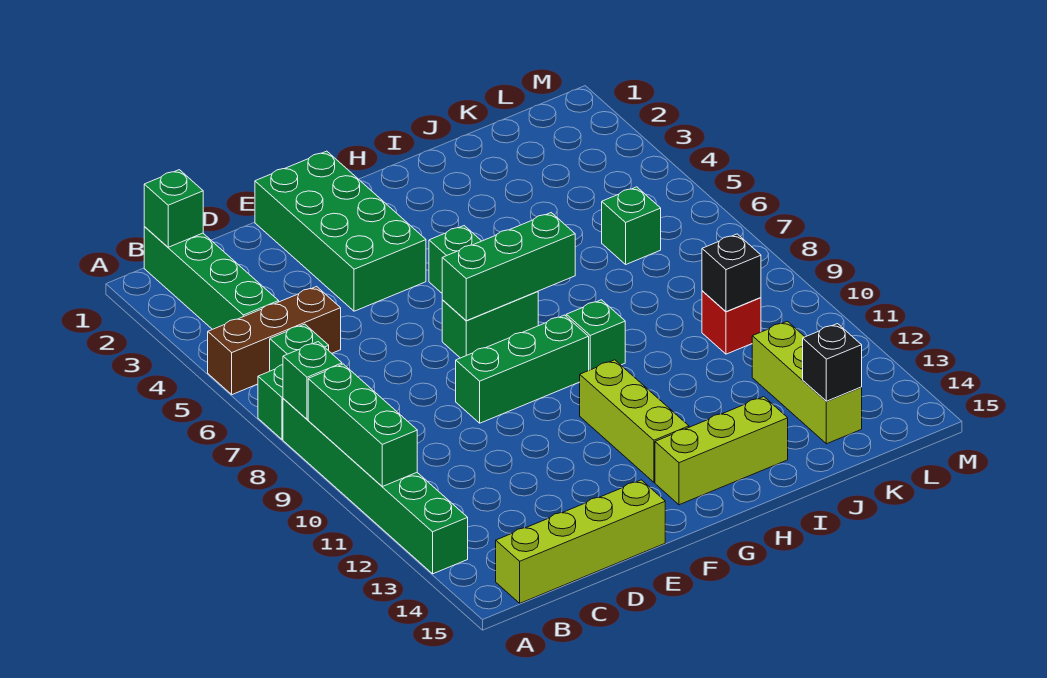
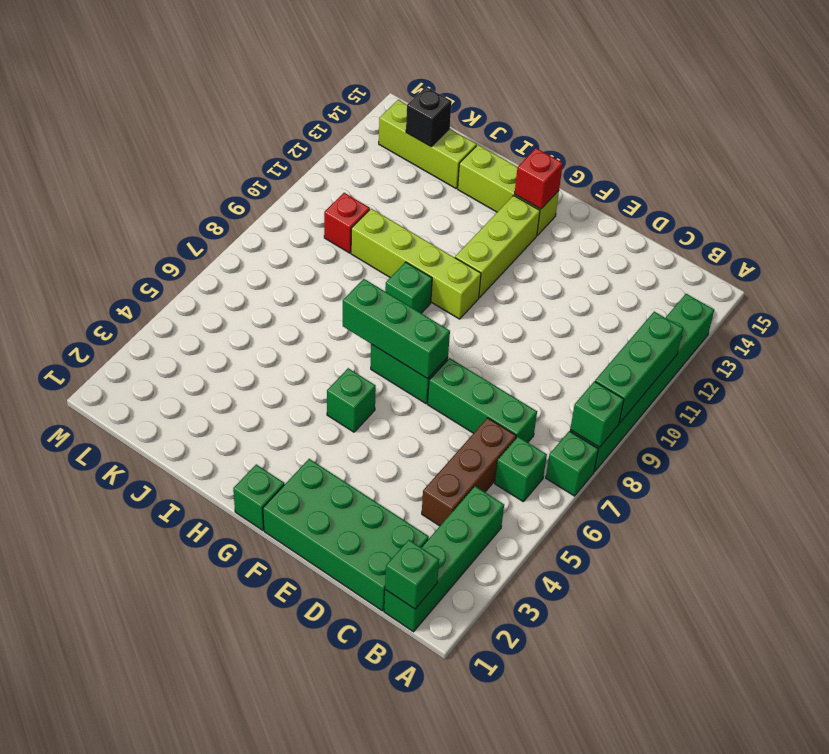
brown 1x3 brick [208,287,341,395] -> brown 1x3 brick turned to [422,418,516,526]
lime 1x4 brick [496,480,665,603] -> lime 1x4 brick moved to [351,209,481,319]
green 2x4 brick [255,151,426,311] -> green 2x4 brick turned to [263,459,429,611]
green 1x3 brick [456,315,589,423] -> green 1x3 brick moved to [428,358,537,442]
none -> red 1x1 brick [515,148,563,209]
green 1x1 brick [602,187,661,264] -> green 1x1 brick moved to [233,464,284,530]
black 1x1 brick [702,234,761,312] -> none
lime 1x3 brick [752,321,862,444] -> lime 1x3 brick turned to [379,100,477,188]

